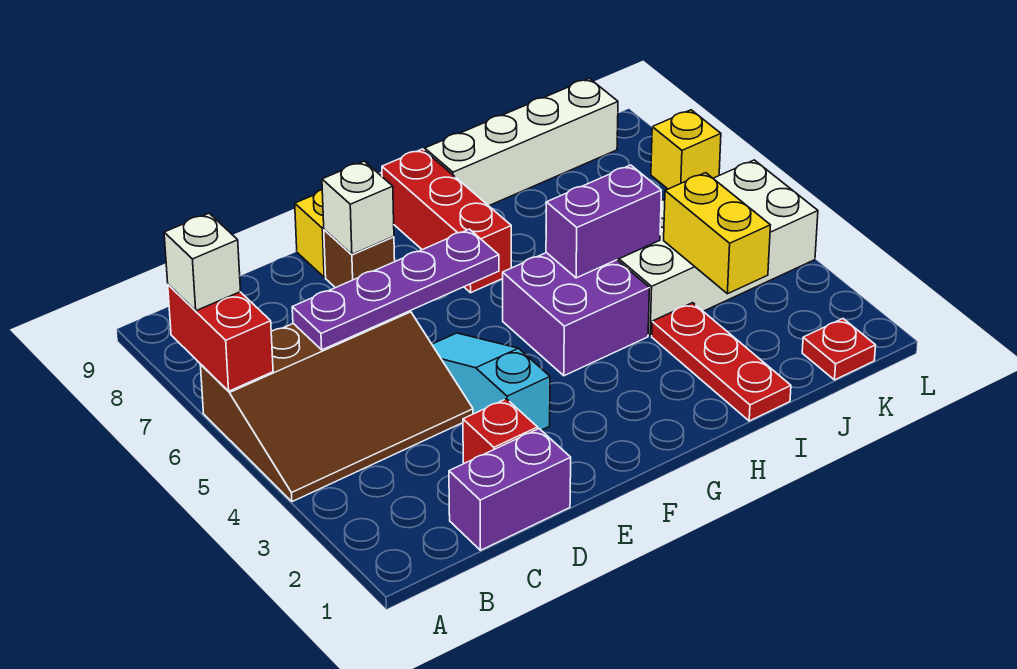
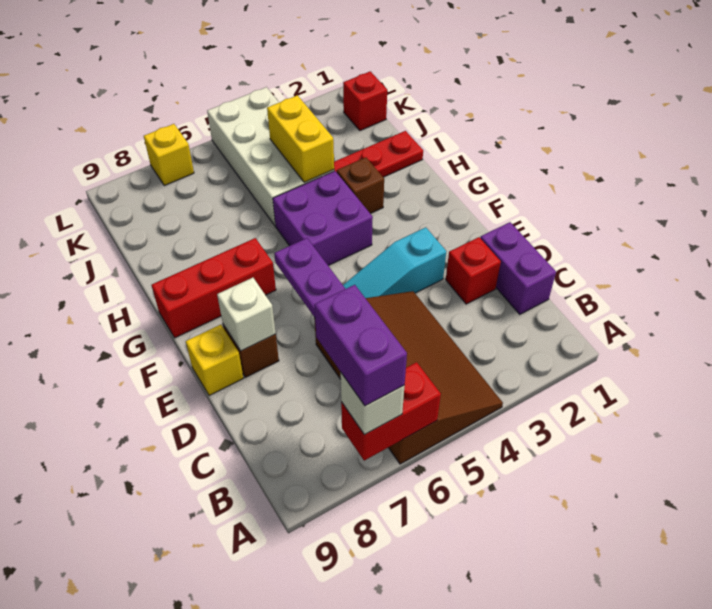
none -> brown 1x1 brick [337,157,384,214]
purple 1x2 brick [546,165,661,278] -> purple 1x2 brick moved to [314,285,407,406]
white 1x4 brick [425,78,618,206] -> none
yellow 1x2 brick [664,173,770,294] -> yellow 1x2 brick turned to [267,95,334,182]
red 1x1 plate [802,319,876,380] -> red 1x1 brick [343,71,387,130]

